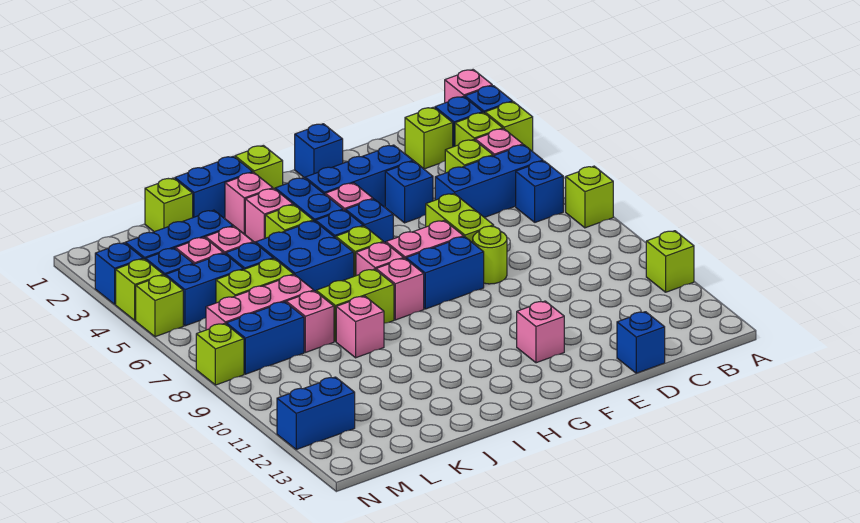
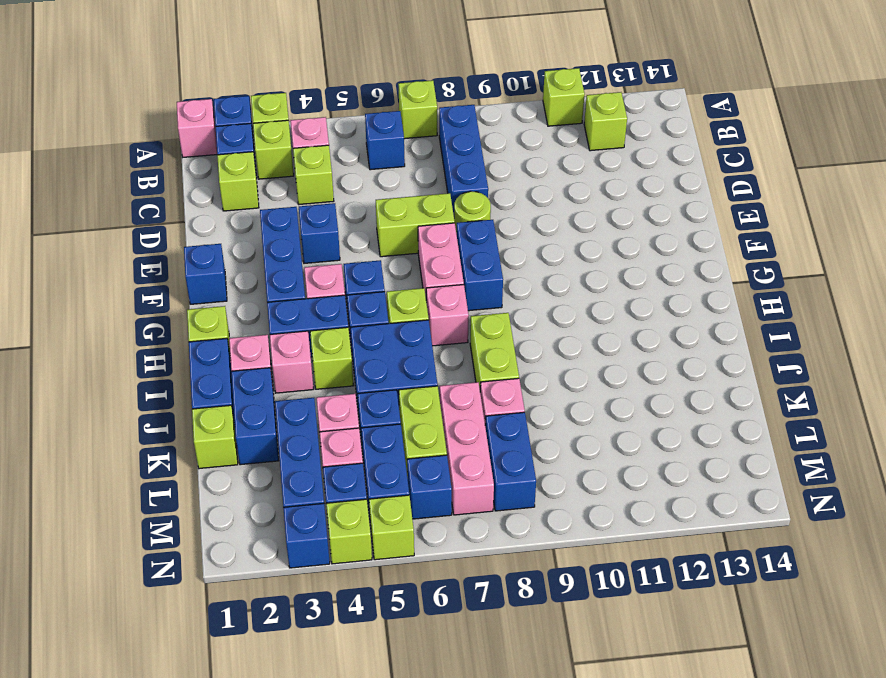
blue 1x3 brick [435,145,543,217] -> blue 1x3 brick moved to [439,105,488,215]
blue 1x1 brick [617,312,665,373] -> blue 1x1 brick moved to [407,455,452,519]
pink 1x1 brick [517,301,564,363] -> none
pink 1x1 brick [376,258,424,320] -> none
pink 1x1 brick [336,296,384,358] -> none
blue 1x2 brick [277,377,355,449] -> blue 1x2 brick moved to [231,368,279,465]
lime 1x1 brick [196,323,244,385] -> lime 1x1 brick moved to [584,92,627,151]

